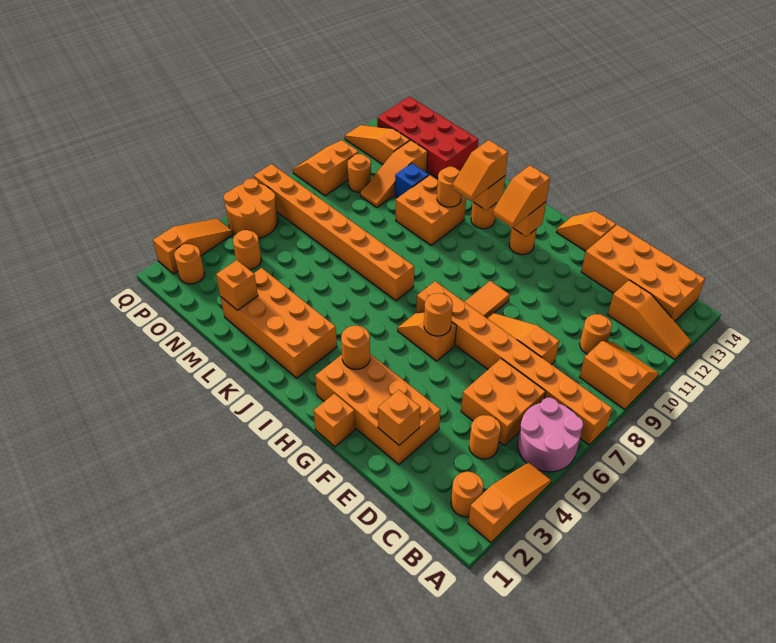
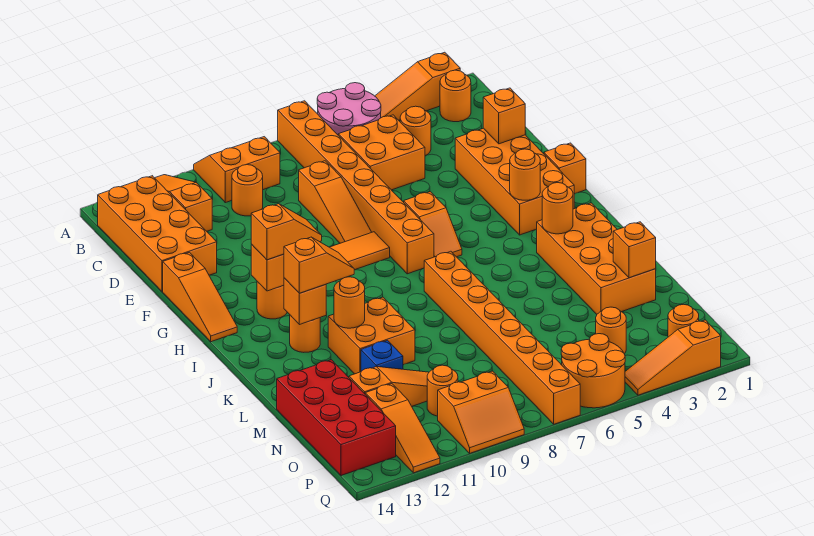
orange 2x2 slope [580,341,659,410] -> orange 2x2 slope turned to [194,137,280,203]
orange 1x2 slope [557,211,616,251] -> orange 1x3 slope [163,252,237,342]
orange 1x1 round brick [424,293,453,336] -> orange 1x1 round brick moved to [542,183,573,234]

